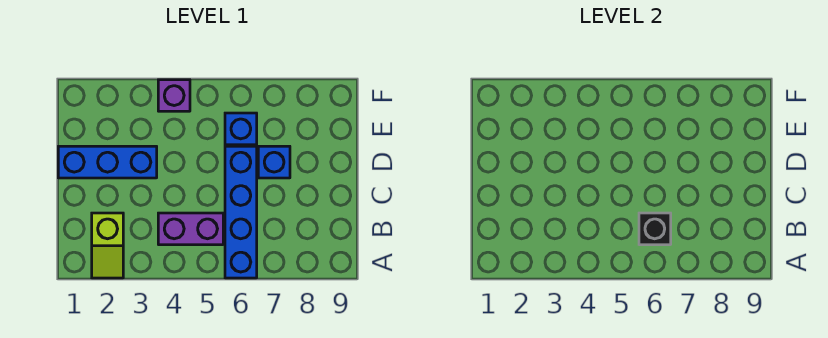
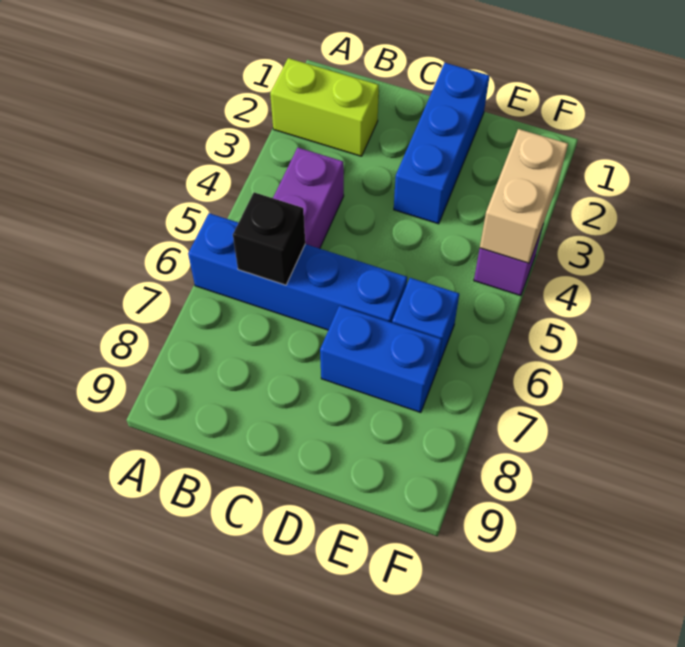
lime 1x2 slope [92,213,123,278] -> lime 1x2 brick [270,58,379,156]
blue 1x1 brick [258,146,290,178] -> blue 1x2 brick [320,306,442,413]
none -> tan 1x2 brick [480,129,568,263]

